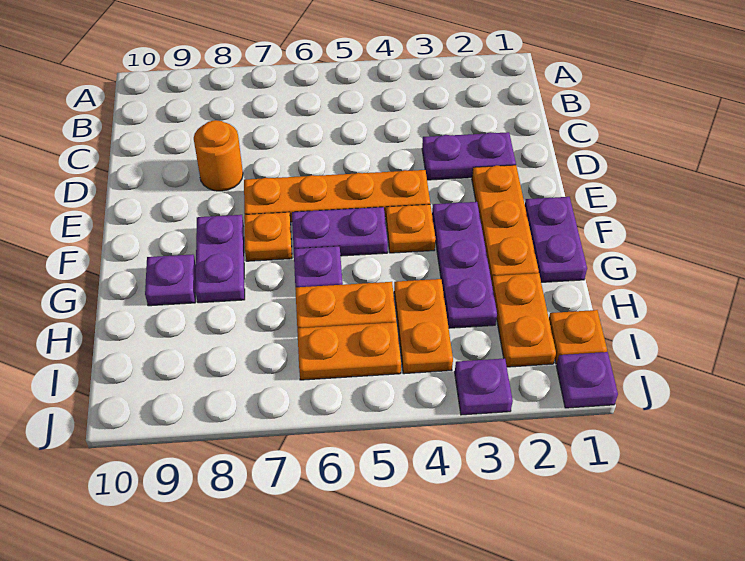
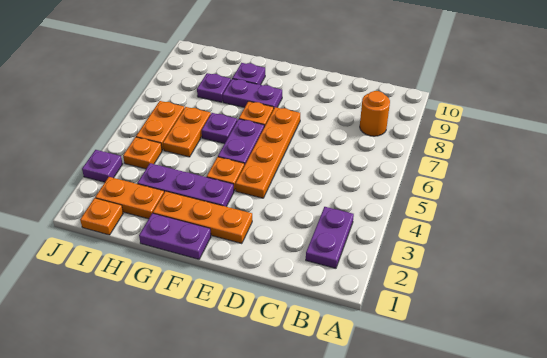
purple 1x2 plate [422,132,516,180] -> purple 1x2 plate moved to [306,207,354,268]
orange 1x1 round brick [194,120,243,191] -> orange 1x1 round brick moved to [360,91,390,136]
orange 1x2 plate [394,279,453,374] -> orange 1x1 plate [123,137,162,169]
purple 1x1 plate [556,352,618,408] -> purple 1x1 plate moved to [197,73,231,102]

